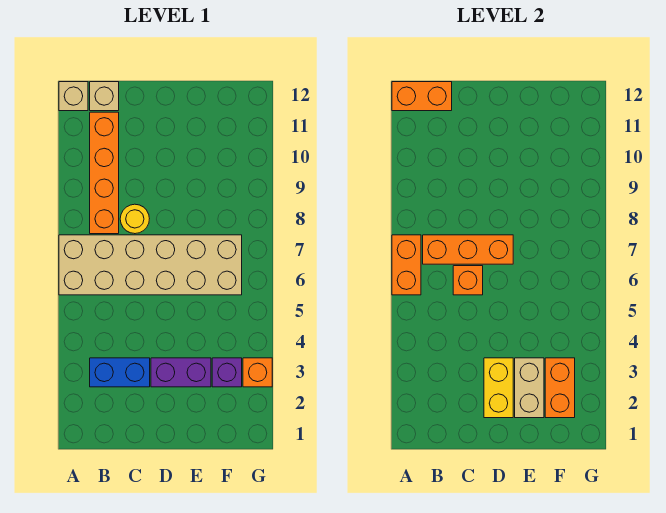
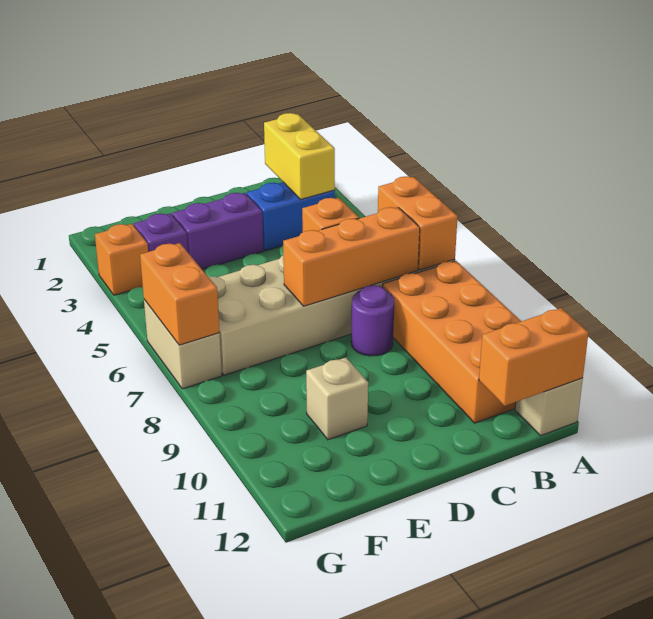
orange 1x4 brick [90,112,119,234] -> orange 2x4 brick [383,261,521,423]
tan 1x1 brick [90,82,119,111] -> tan 1x1 brick moved to [306,358,368,440]
yellow 1x1 round brick [120,204,149,234] -> purple 1x1 round brick [351,285,394,356]
yellow 1x2 brick [484,358,513,418] -> yellow 1x2 brick moved to [264,113,335,200]
tan 1x2 brick [515,358,544,418] -> tan 1x2 brick moved to [144,300,222,389]
orange 1x2 brick [545,358,575,418] -> orange 1x2 brick moved to [140,243,220,345]

